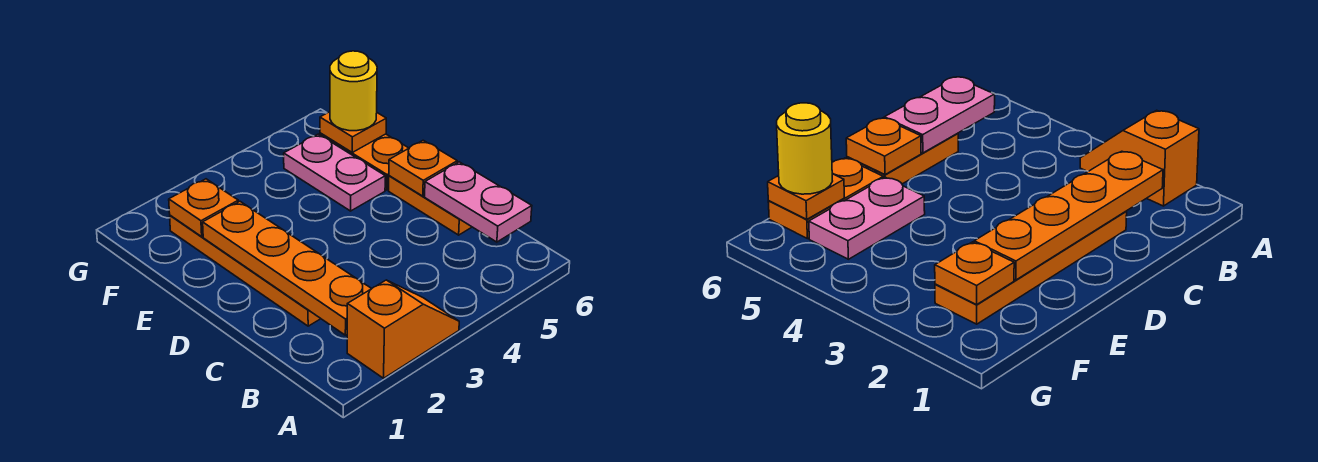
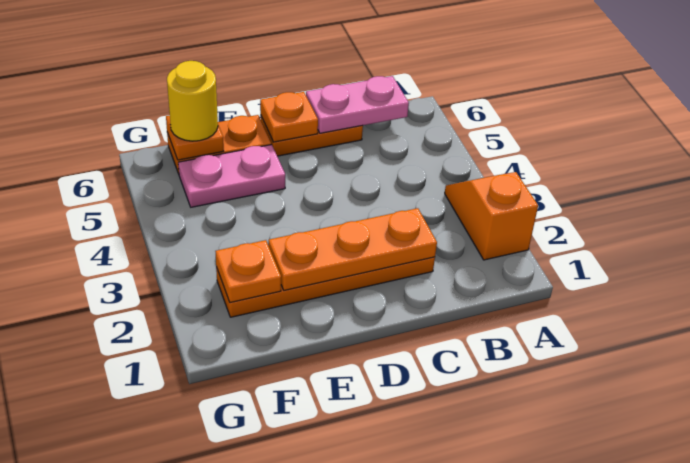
orange 1x4 plate [203,202,372,335] -> orange 1x3 plate [269,208,437,290]

